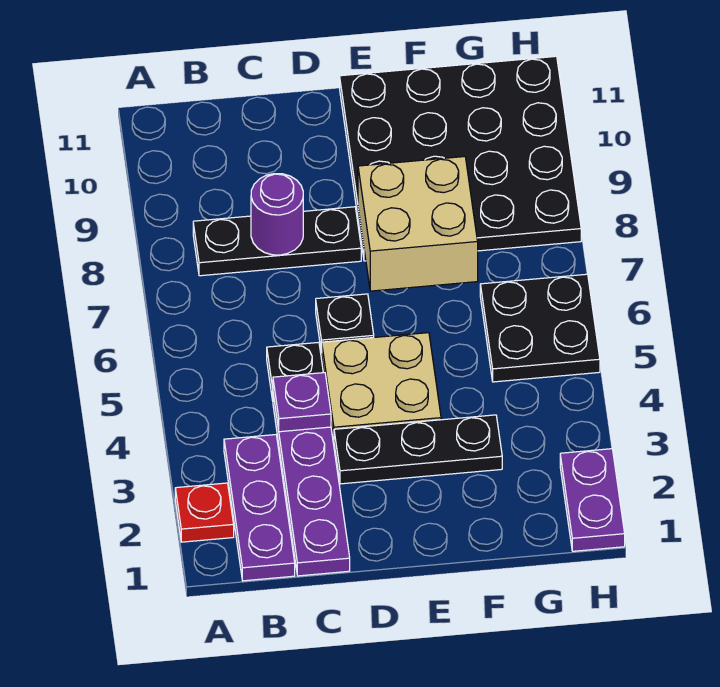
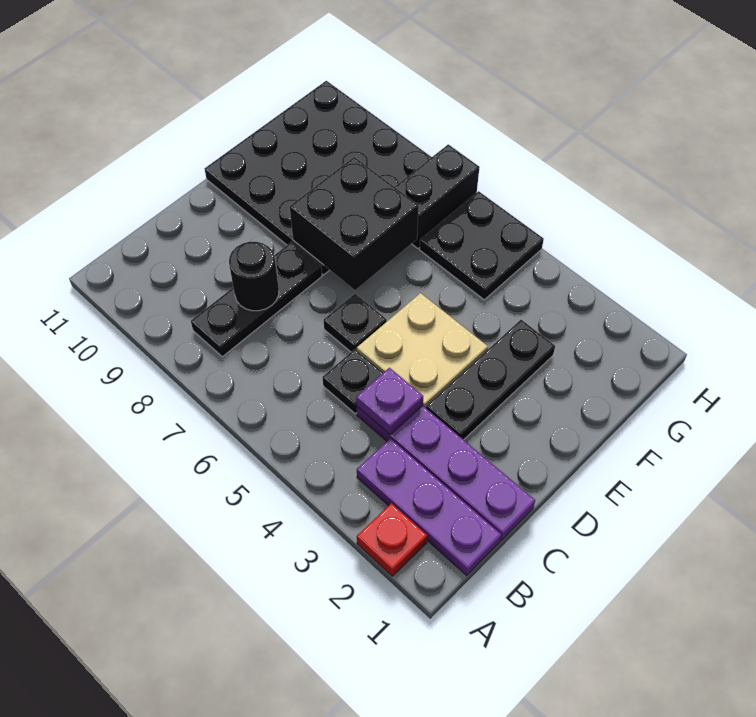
purple 1x1 round brick [251,174,303,255] -> black 1x1 round brick [229,242,279,311]
tan 2x2 brick [358,157,478,291] -> black 2x2 brick [290,157,419,290]
none -> black 1x2 brick [395,144,480,249]
purple 1x2 plate [560,449,625,551] -> none

